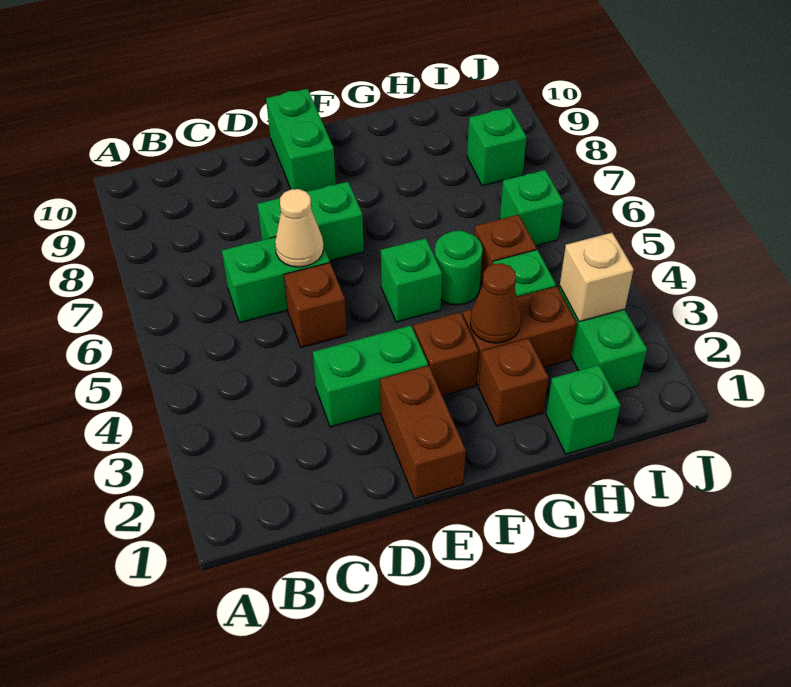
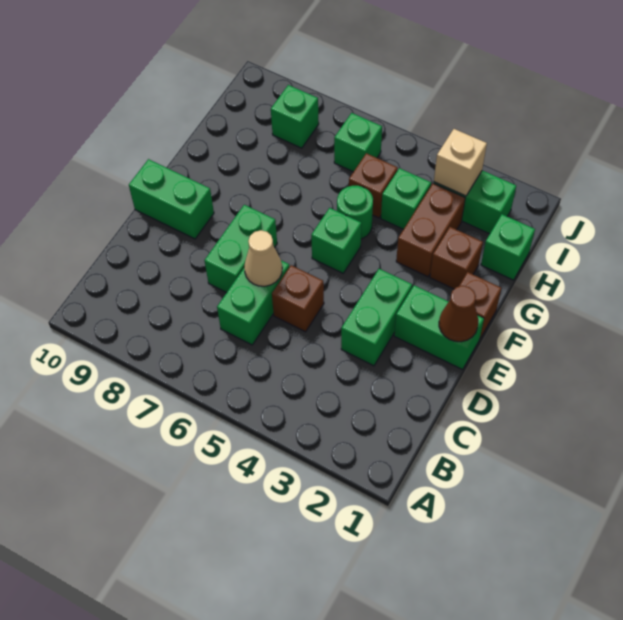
brown 1x2 brick [380,366,466,499] -> green 1x2 brick [394,285,484,370]
brown 1x1 brick [414,312,478,396] -> brown 1x1 brick moved to [459,272,501,338]
brown 1x1 cone [470,263,521,343] -> brown 1x1 cone moved to [439,286,478,342]

